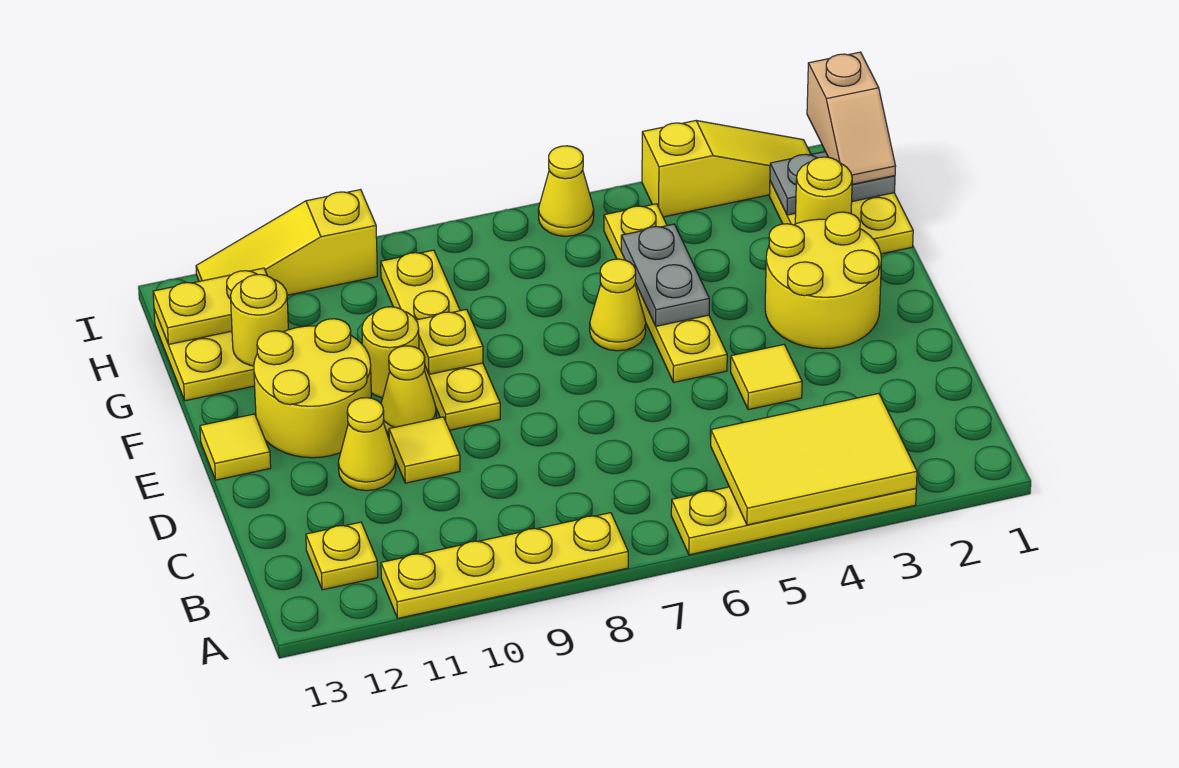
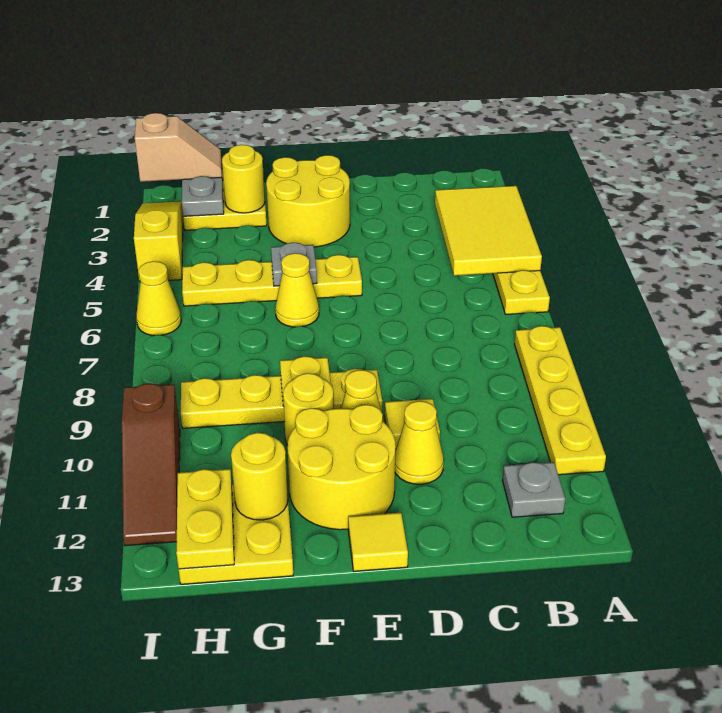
yellow 1x1 plate [306,522,378,590] -> grey 1x1 plate [503,462,565,517]
yellow 1x1 tile [731,345,802,410] -> none
grey 1x2 plate [621,224,709,326] -> grey 1x1 plate [271,242,317,286]
yellow 1x3 slope [196,190,377,295] -> brown 1x3 slope [122,383,180,546]

